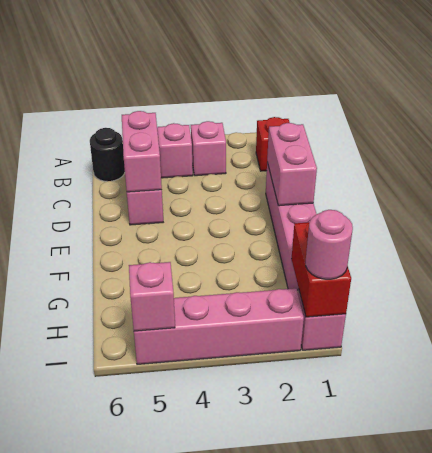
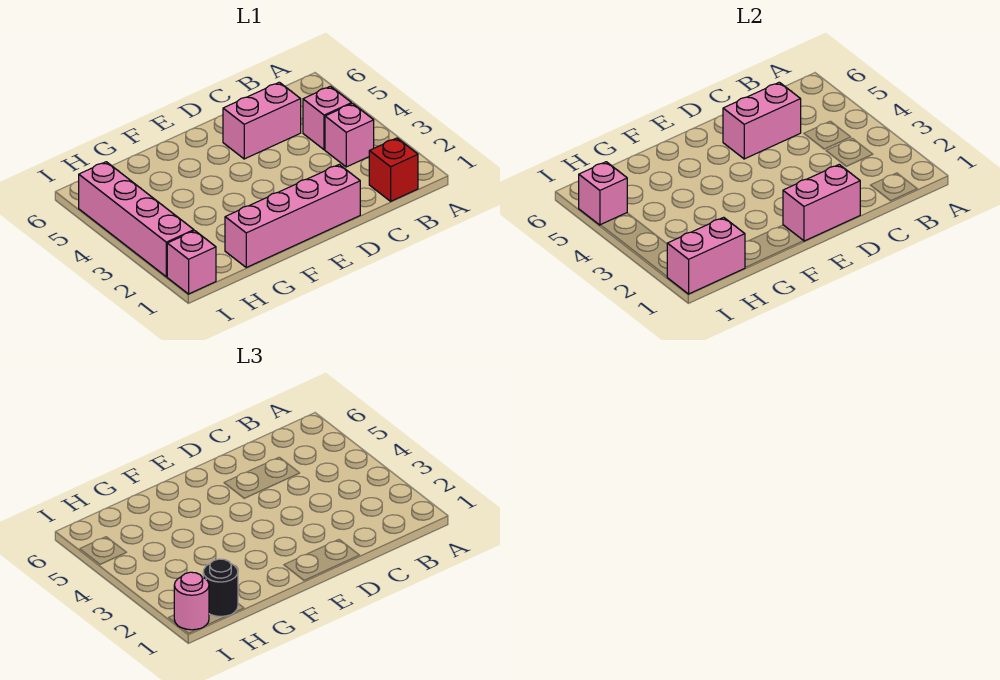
black 1x1 round brick [90,128,125,181] -> black 1x1 round brick moved to [203,559,238,616]
red 1x2 brick [292,222,351,317] -> pink 1x2 brick [667,217,745,294]

